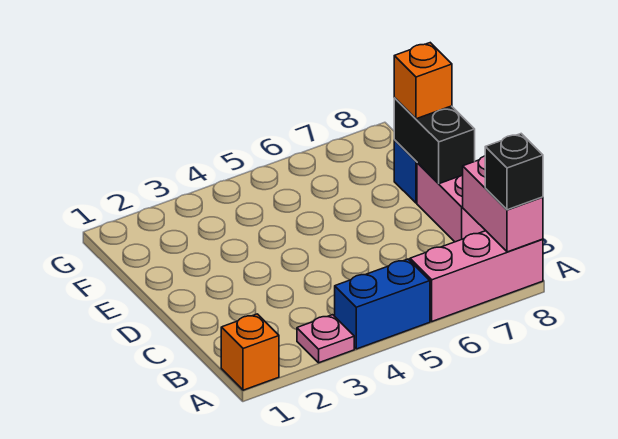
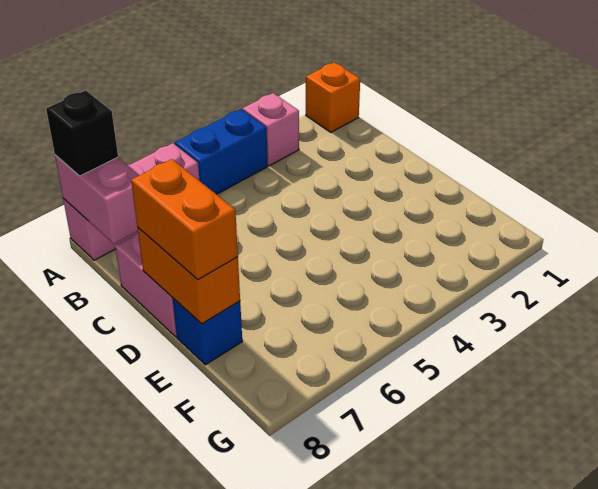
pink 1x1 plate [297,315,354,363] -> pink 1x1 brick [243,93,299,166]
black 1x2 brick [394,98,475,184] -> orange 1x2 brick [137,227,240,324]
orange 1x1 brick [394,43,452,119] -> orange 1x2 brick [131,159,238,280]

